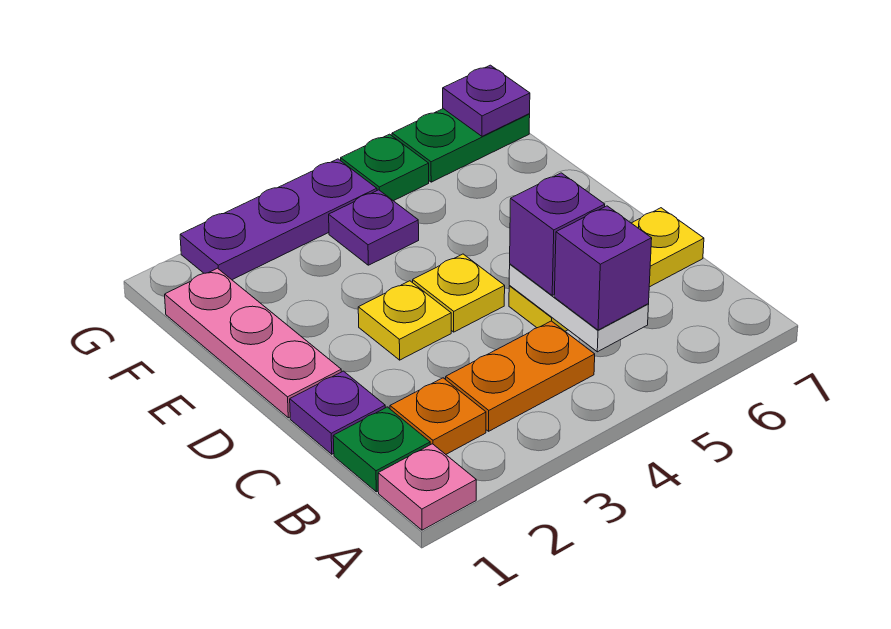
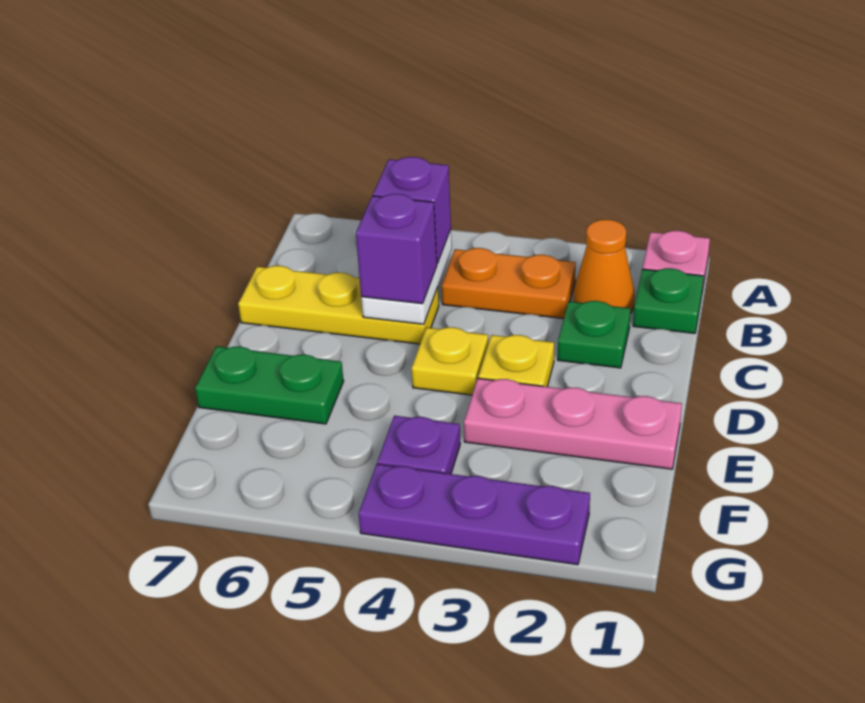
orange 1x1 plate [390,378,486,454] -> orange 1x1 cone [573,220,635,313]
purple 1x1 plate [290,371,385,454] -> none
pink 1x3 plate [165,268,341,418] -> pink 1x3 plate turned to [464,378,682,469]
green 1x1 plate [341,134,429,201] -> green 1x1 plate moved to [558,301,630,368]
green 1x2 plate [392,109,530,182] -> green 1x2 plate moved to [195,346,344,424]
purple 1x1 plate [443,65,530,136] -> none

